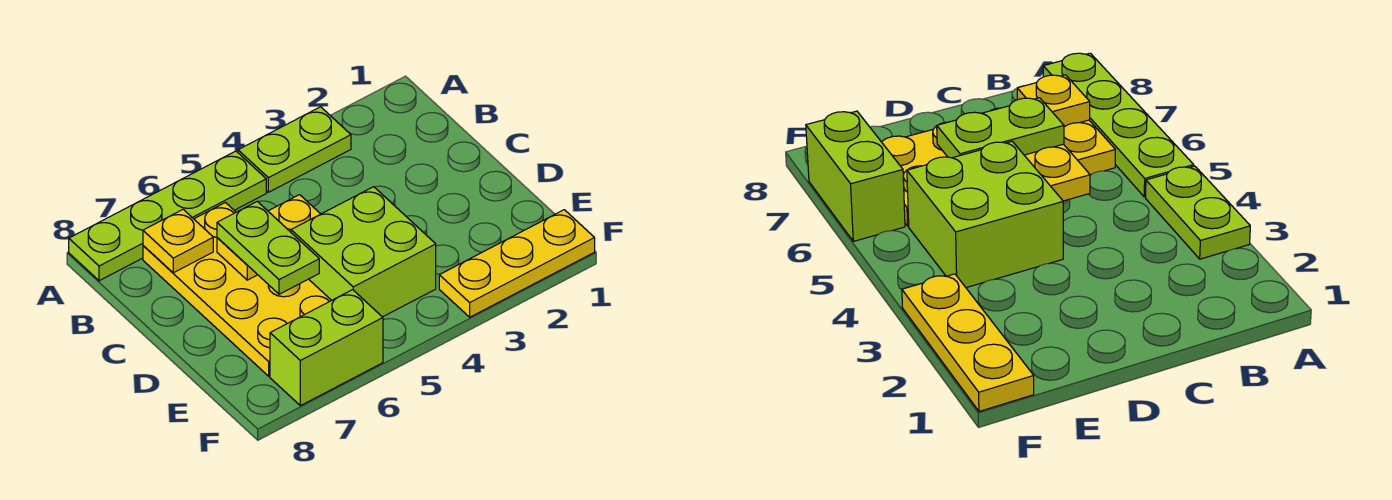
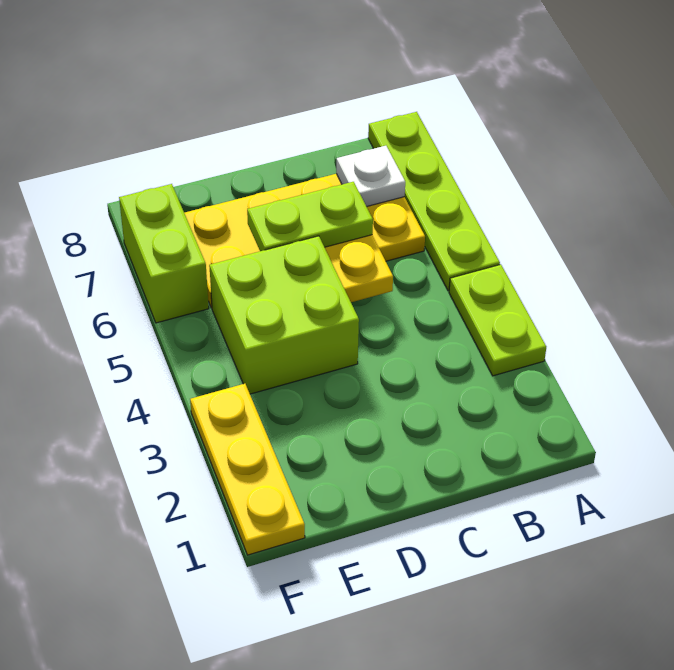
yellow 1x1 plate [143,210,213,273] -> white 1x1 plate [336,146,405,207]

